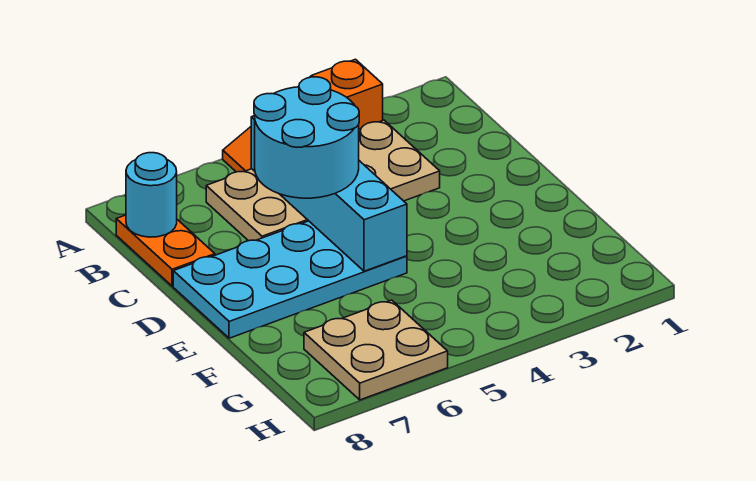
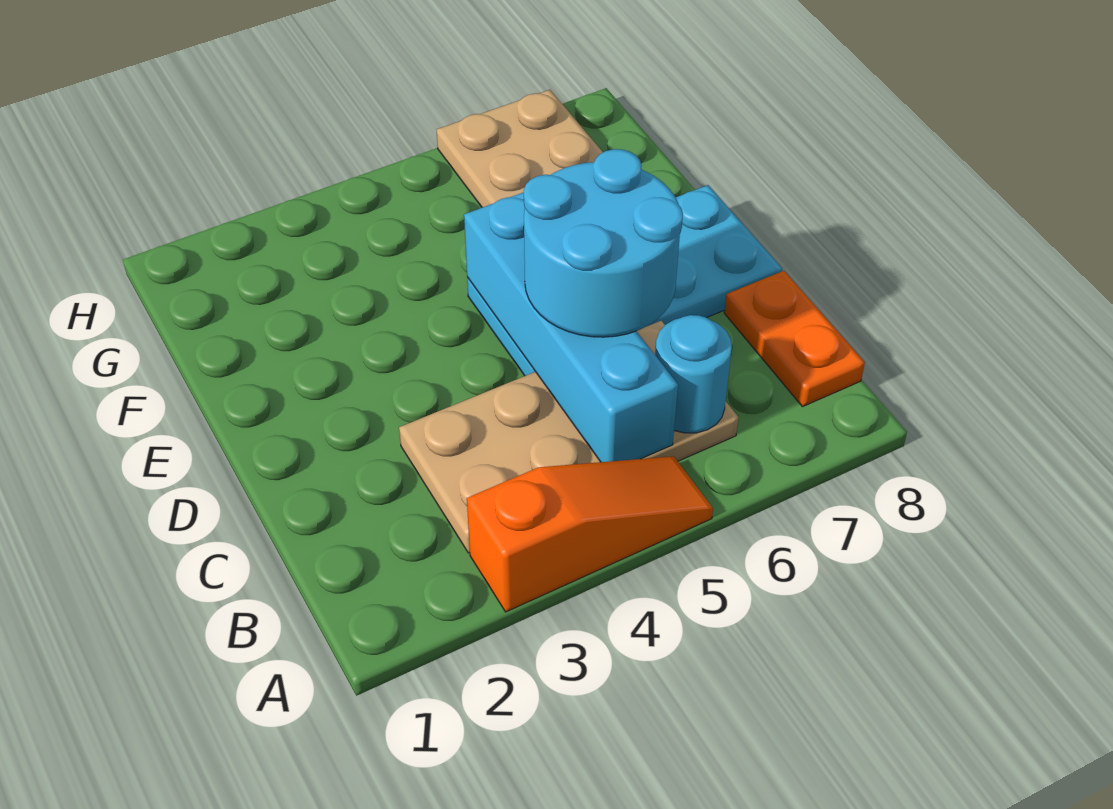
cyan 1x1 round brick [126,153,177,237] -> cyan 1x1 round brick moved to [655,315,732,433]

